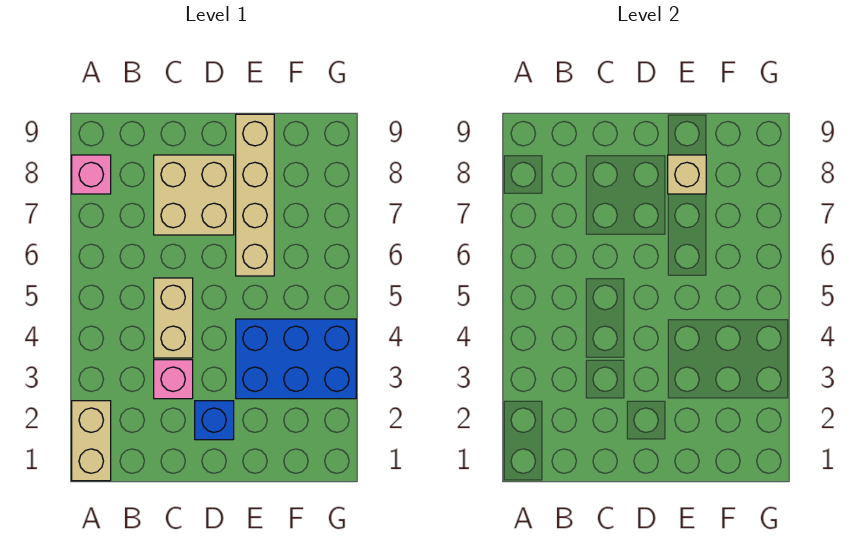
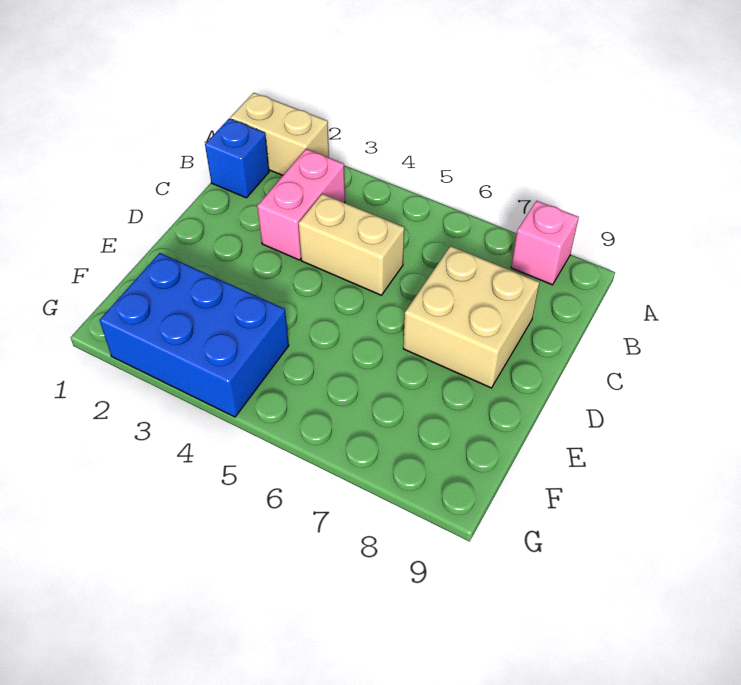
pink 1x1 brick [154,360,193,399] -> pink 1x2 brick [257,149,345,260]
blue 1x1 brick [195,401,234,440] -> blue 1x1 brick moved to [205,119,269,198]
blue 2x3 brick [236,319,356,399] -> blue 2x3 brick turned to [99,253,289,417]
tan 1x4 brick [236,114,274,276] -> none
tan 1x1 brick [668,155,706,194] -> none

